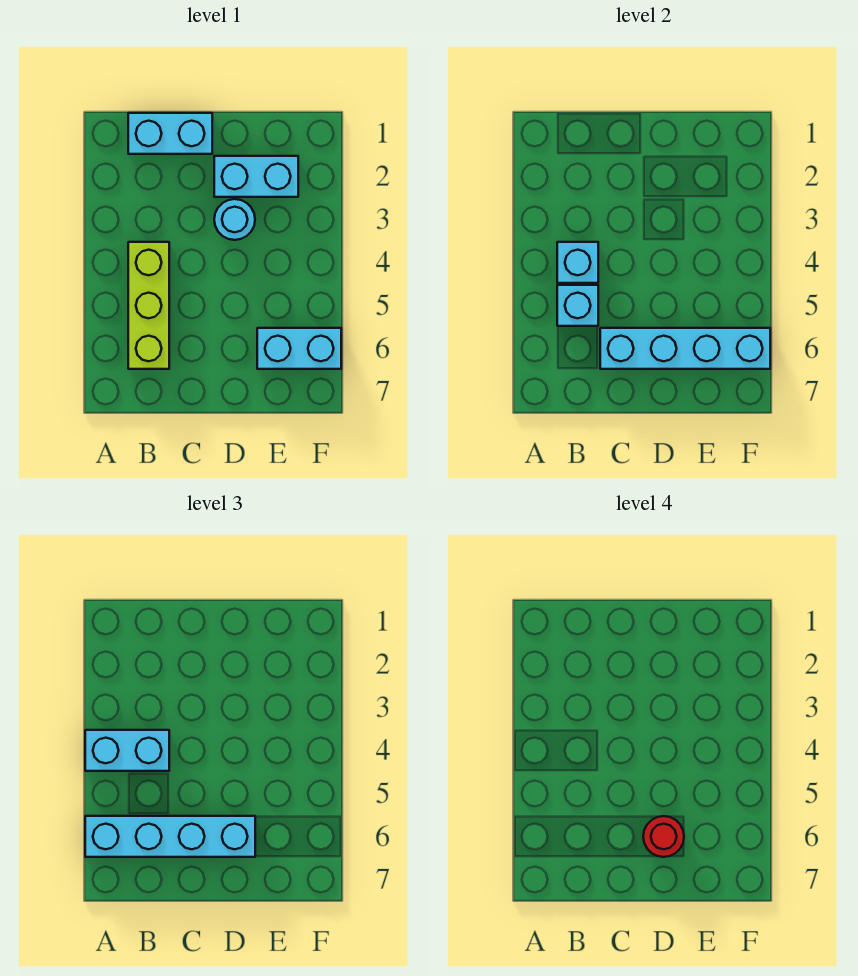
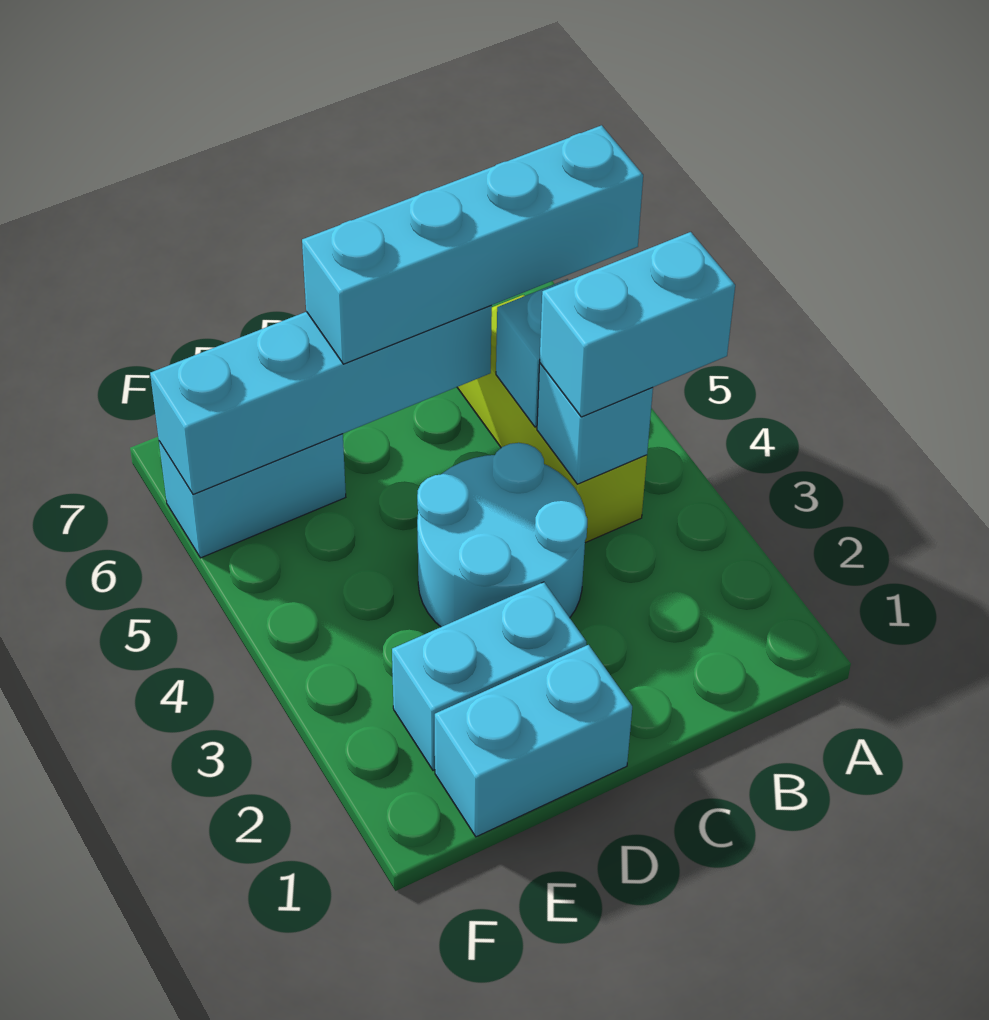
cyan 1x2 brick [128,113,212,154] -> cyan 1x2 brick moved to [435,645,632,837]
cyan 1x1 round brick [214,199,255,240] -> cyan 2x2 round brick [417,443,587,627]
red 1x1 round brick [643,816,684,857] -> none

